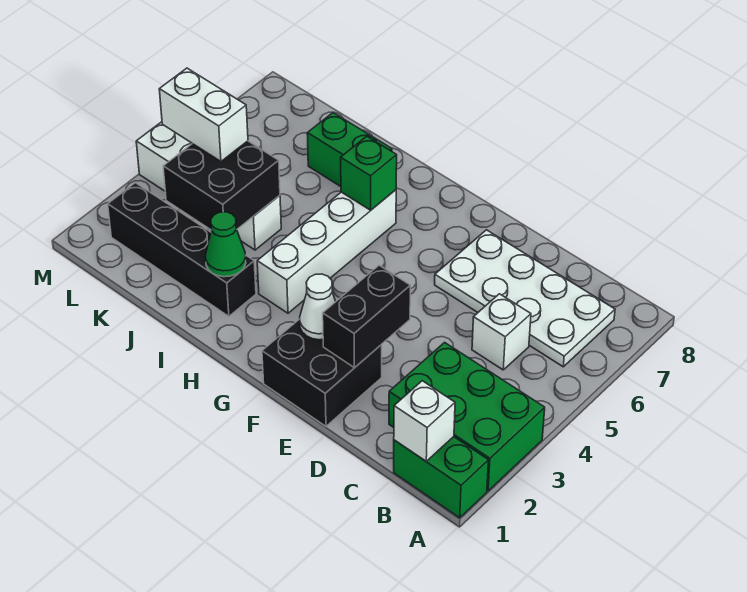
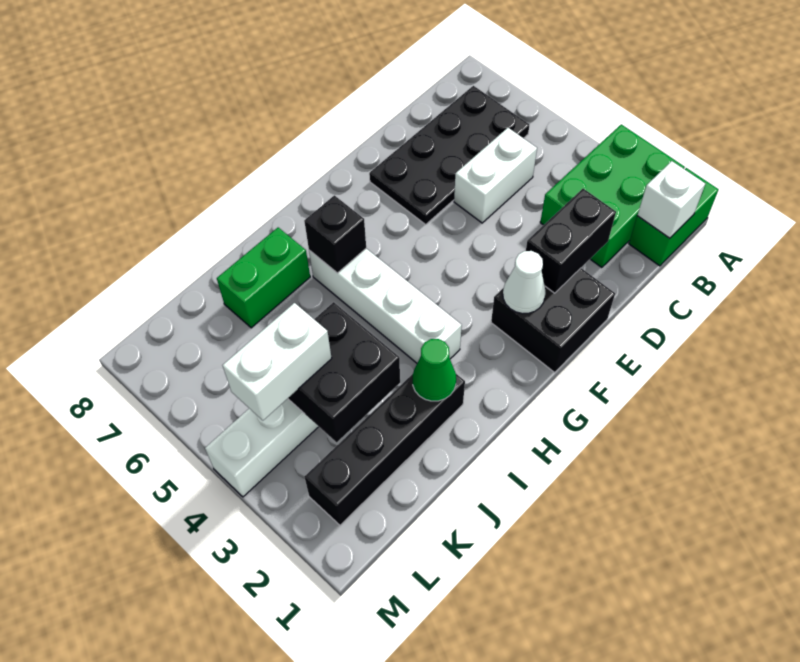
white 2x4 plate [435,230,615,367] -> black 2x4 plate [369,86,529,224]
white 1x1 brick [472,294,531,370] -> white 1x2 brick [454,128,537,223]
black 1x2 brick [323,265,410,368] -> black 1x2 brick turned to [526,189,616,293]
green 1x1 brick [341,136,397,210] -> black 1x1 brick [304,195,366,273]

